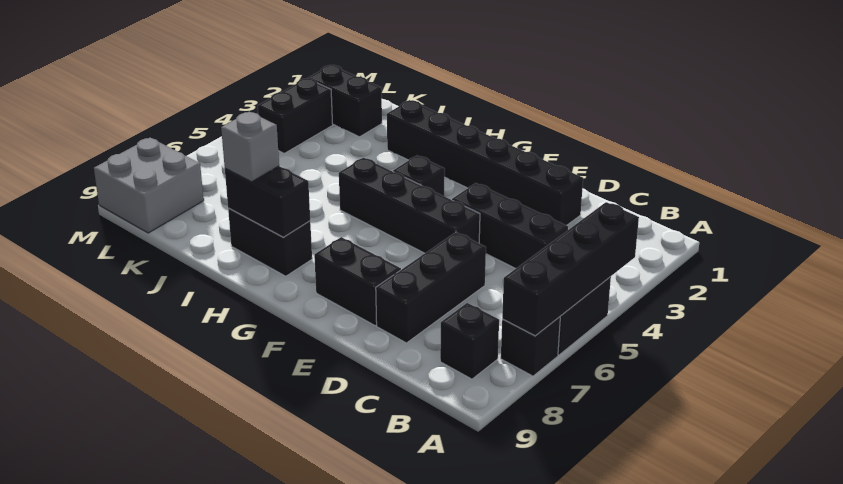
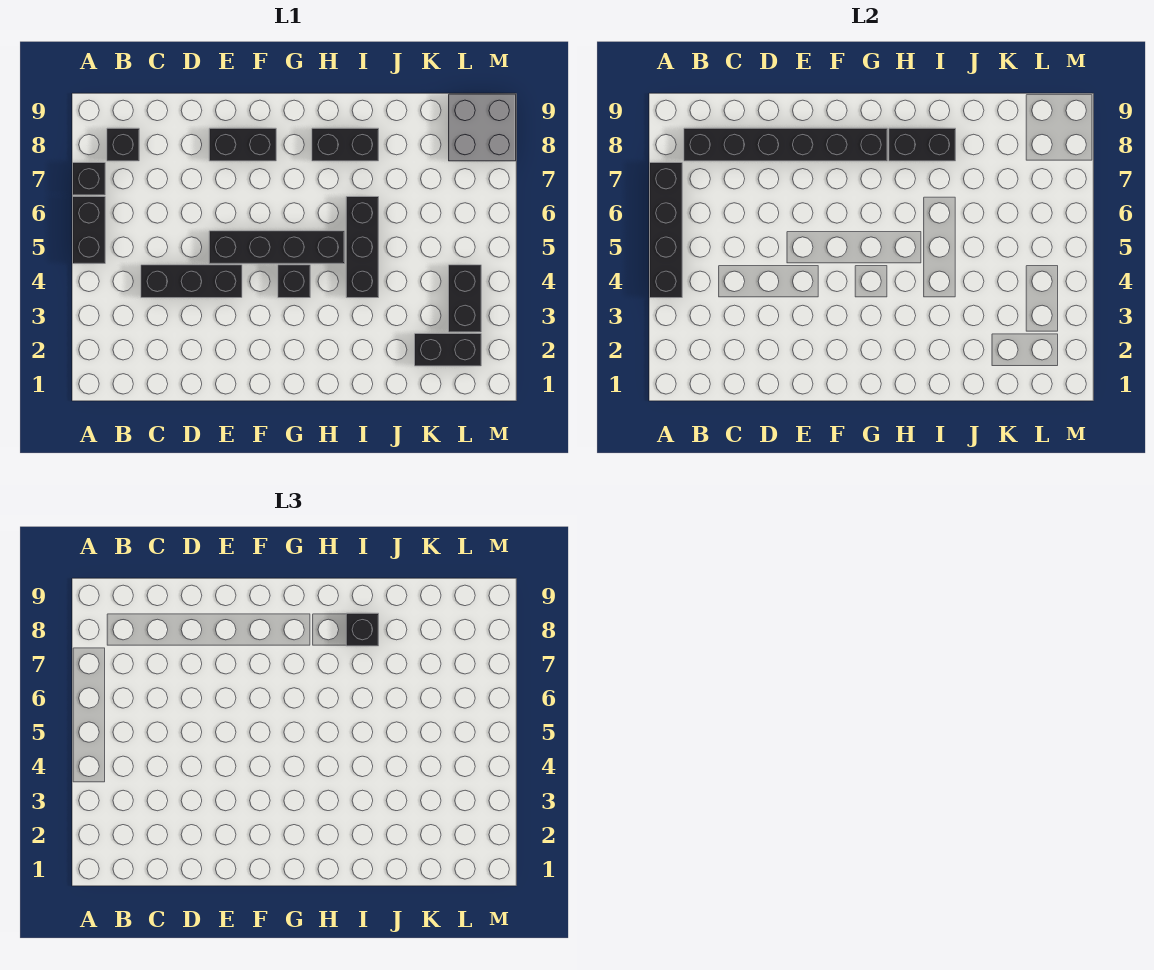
black 1x6 brick [387,100,583,225] -> black 1x6 brick moved to [684,128,887,161]
black 1x3 brick [376,232,486,343] -> black 1x3 brick moved to [346,197,379,298]
grey 1x1 brick [221,112,279,182] -> black 1x1 brick [346,613,379,646]

